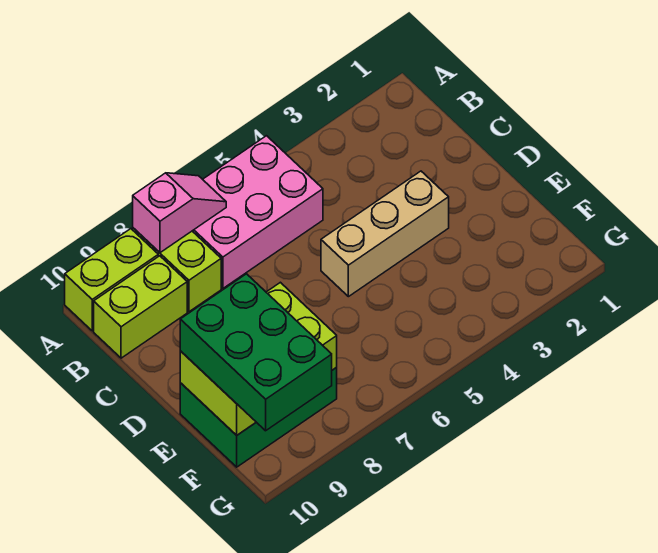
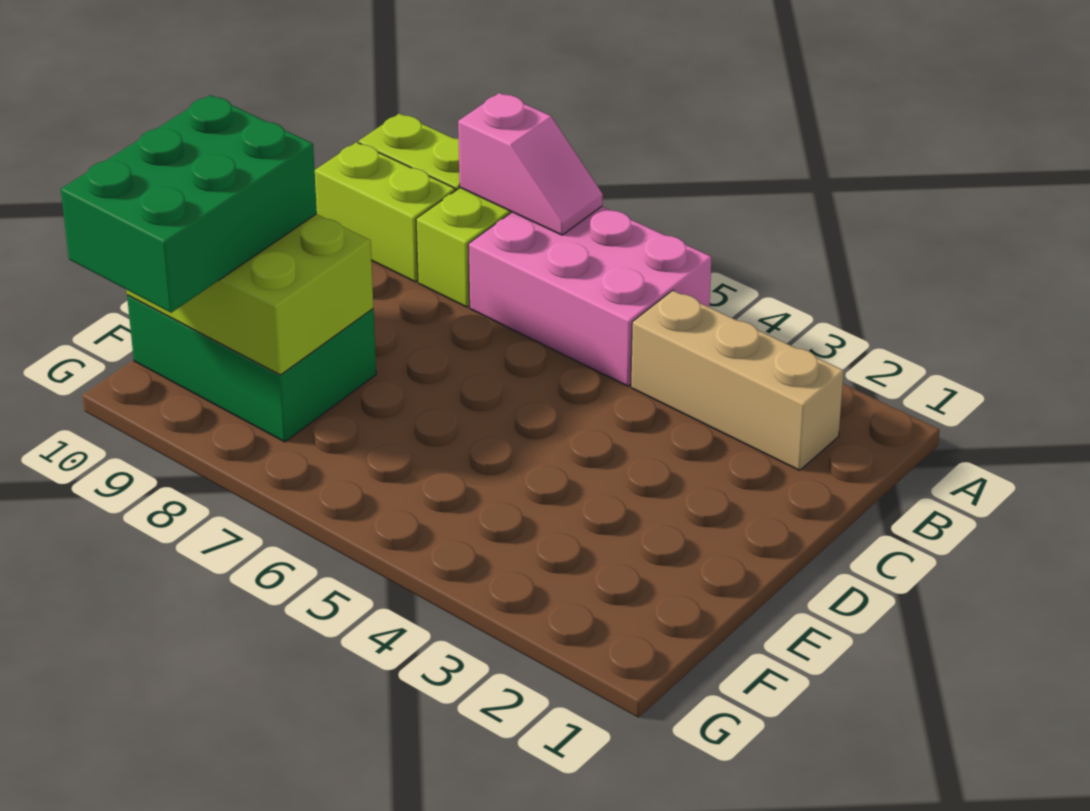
tan 1x3 brick [321,171,449,297] -> tan 1x3 brick moved to [631,290,844,470]

